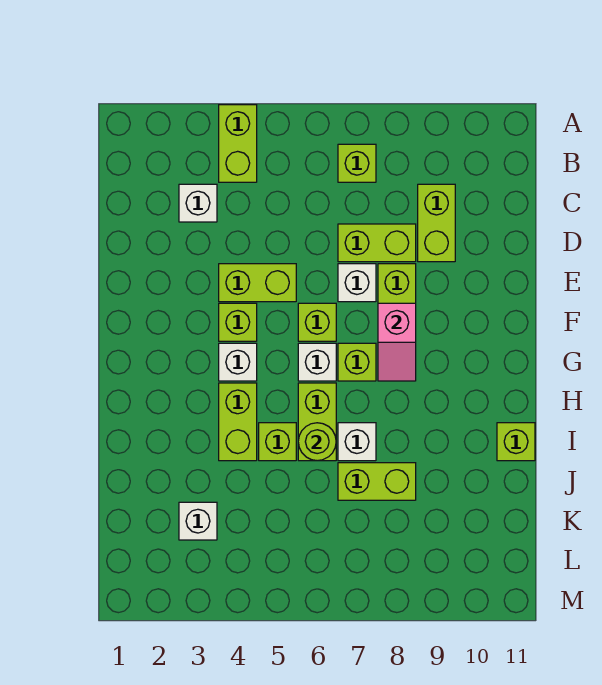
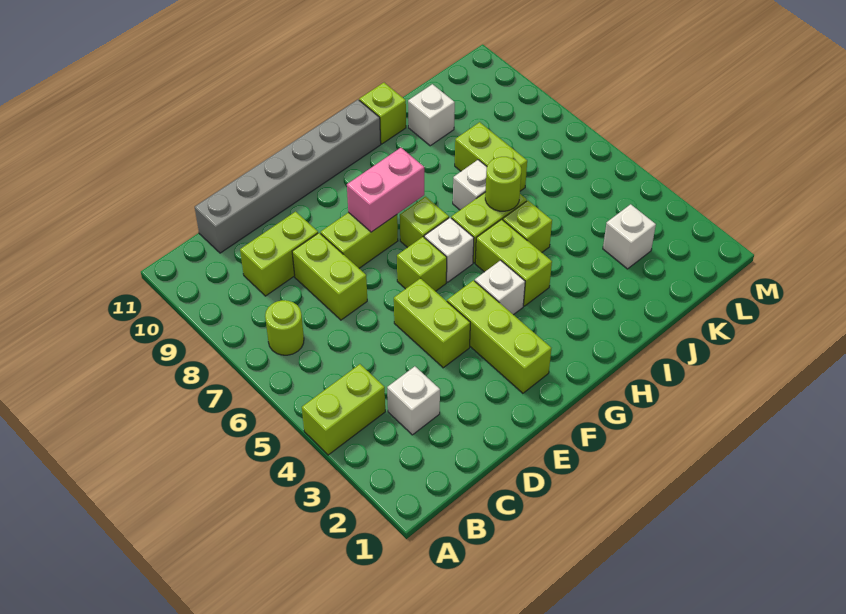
lime 1x1 brick [338,144,376,182] -> lime 1x1 round brick [265,300,304,355]
none -> grey 1x6 brick [195,100,381,253]
white 1x1 brick [338,264,376,302] -> white 1x1 brick moved to [408,84,455,146]
lime 1x1 brick [219,303,257,341] -> lime 1x3 brick [447,280,551,393]
pink 1x2 slope [378,303,416,381] -> pink 1x2 brick [347,148,424,232]
lime 1x2 brick [219,383,257,461] -> lime 1x2 brick turned to [475,219,552,306]

